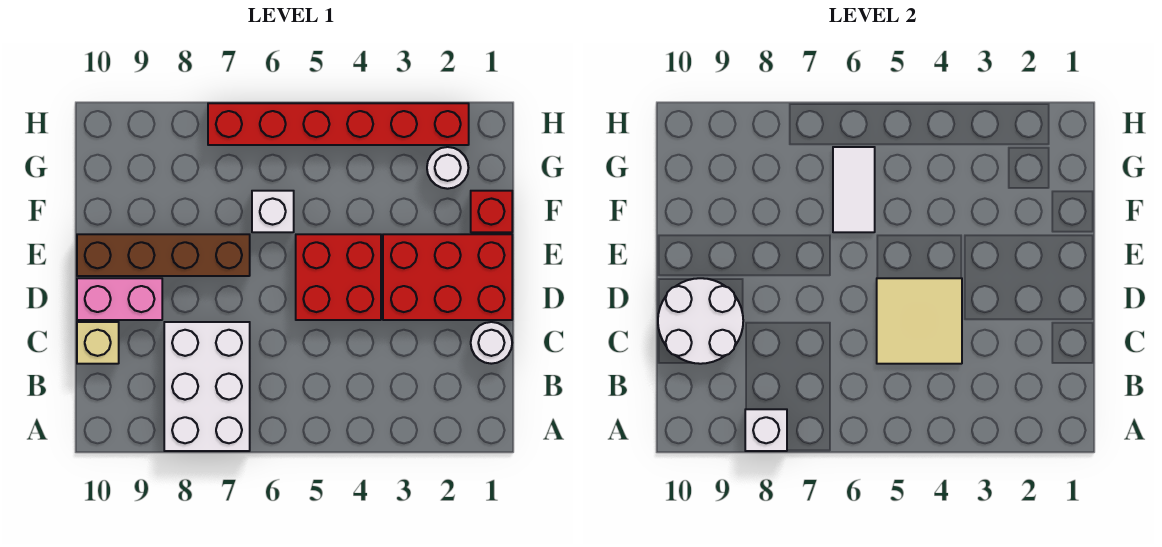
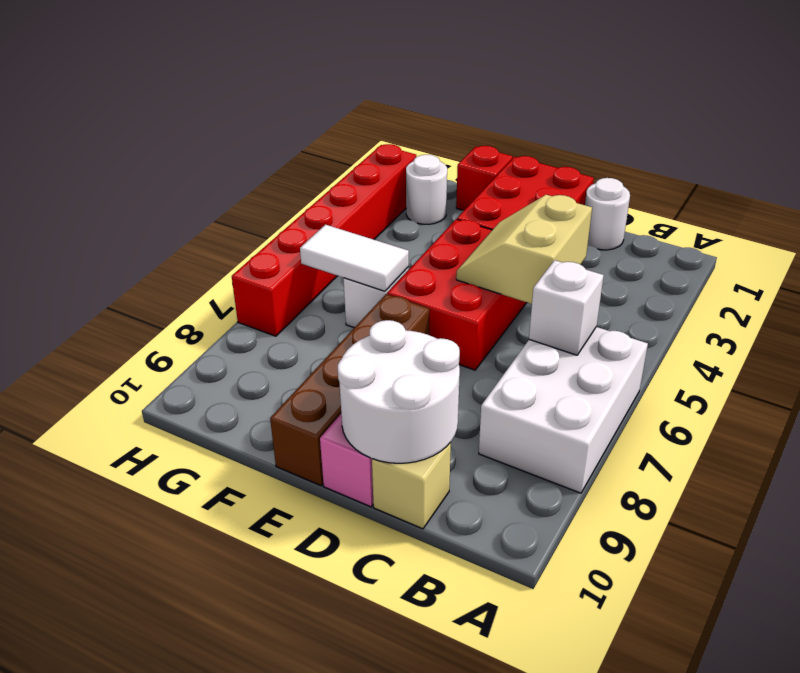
white 2x3 brick [164,322,250,451] -> white 2x3 brick turned to [479,327,648,493]
white 1x1 brick [745,409,787,451] -> white 1x1 brick moved to [529,260,604,355]
tan 2x2 tile [877,278,962,364] -> tan 2x2 slope [456,195,592,304]
red 2x2 brick [296,234,381,320] -> red 2x3 brick [387,219,527,370]

